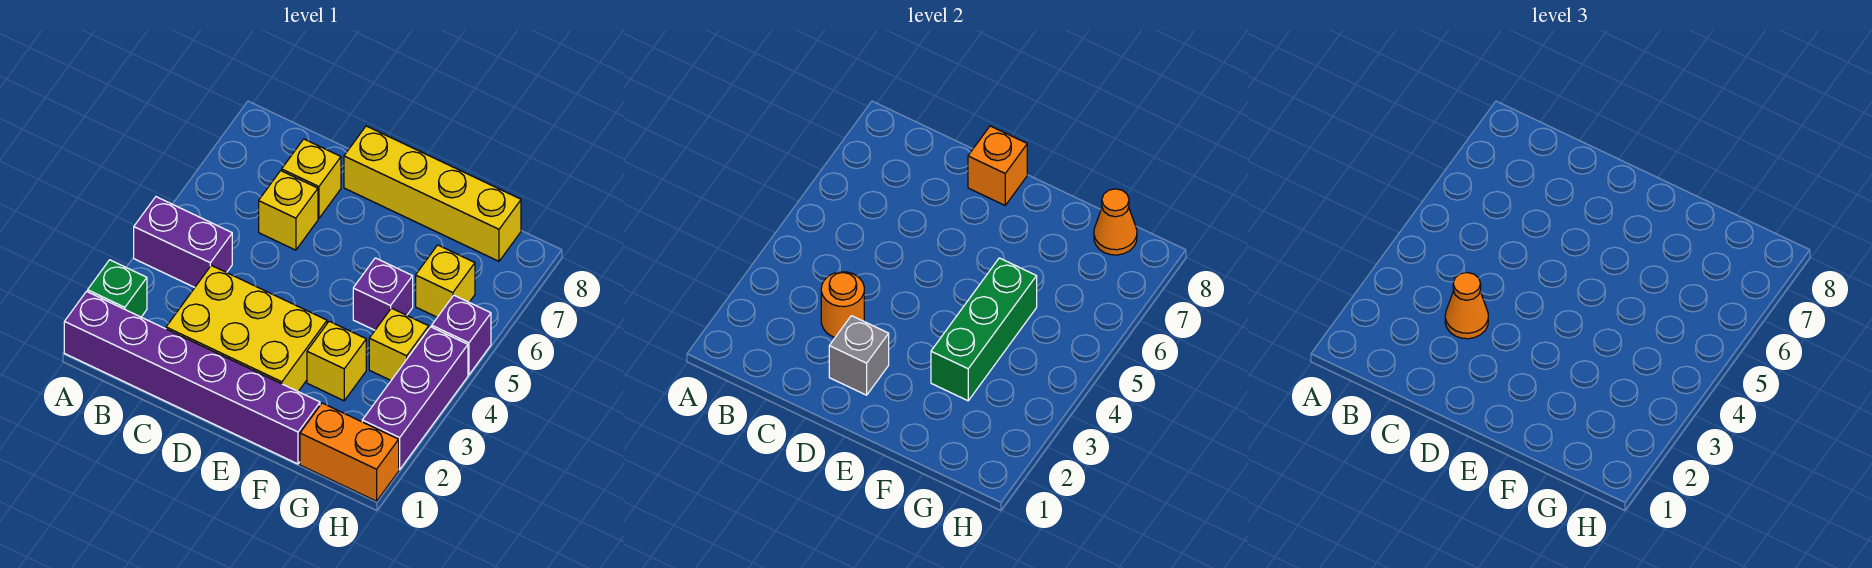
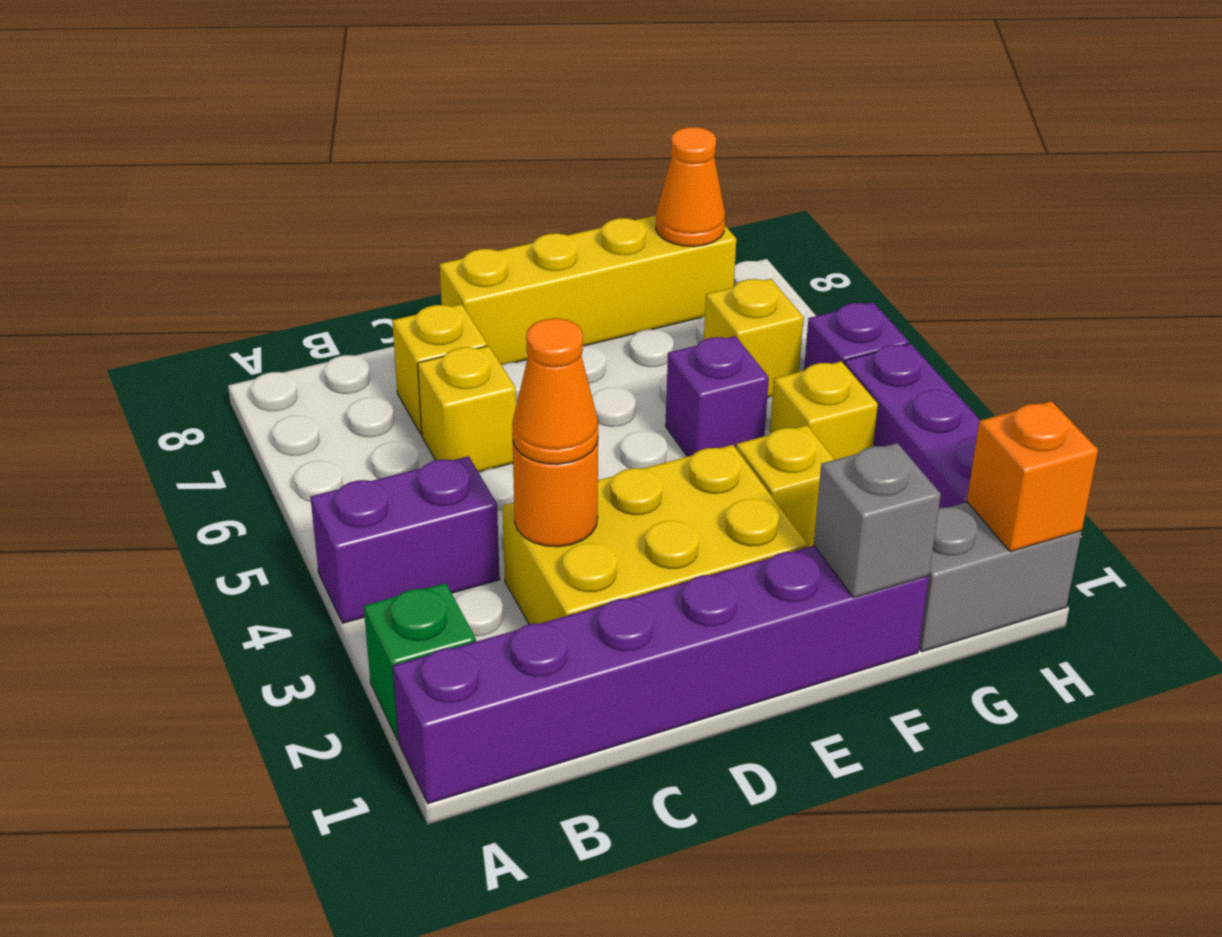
grey 1x1 brick [829,316,889,395] -> grey 1x1 brick moved to [814,443,941,598]
orange 1x1 brick [968,126,1027,205] -> orange 1x1 brick moved to [967,401,1098,552]
green 1x3 brick [931,258,1037,401] -> none
orange 1x2 brick [300,403,399,501] -> grey 1x2 brick [919,502,1081,652]

